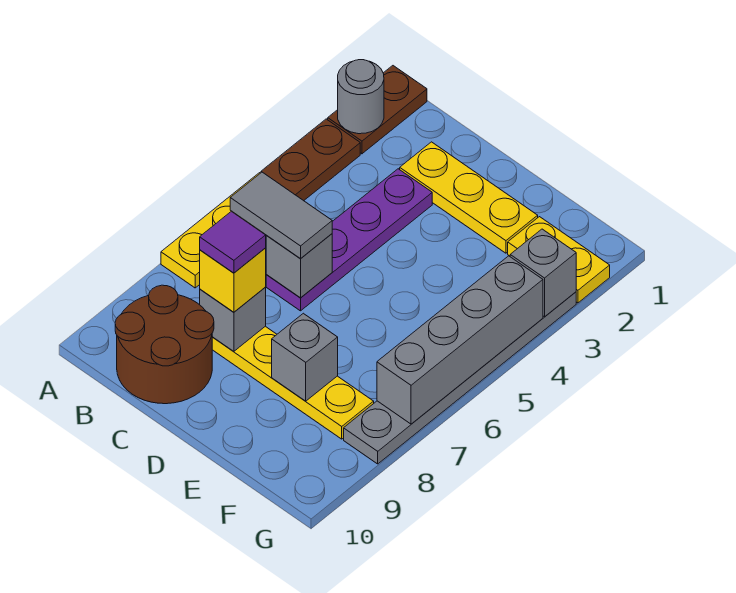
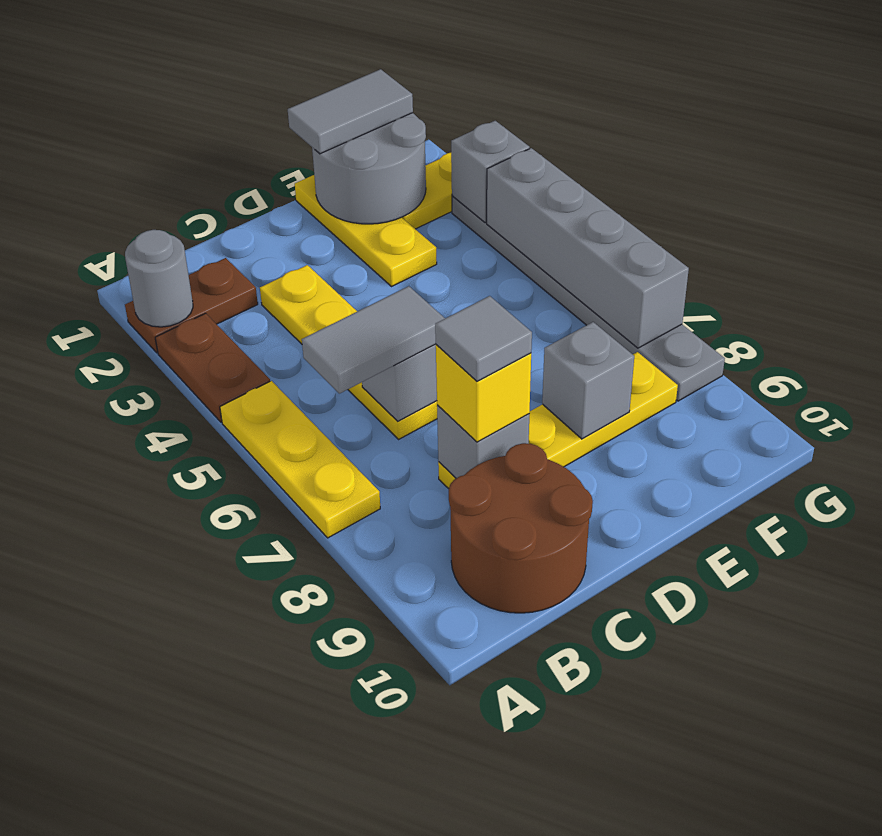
brown 1x2 plate [328,66,427,154] -> brown 1x2 plate turned to [125,258,258,353]
yellow 1x3 plate [400,142,538,253] -> yellow 1x3 plate turned to [295,175,437,287]
purple 1x4 plate [266,169,432,311] -> yellow 1x4 plate [260,265,437,439]
purple 1x1 tile [200,211,266,273] -> grey 1x1 tile [435,296,532,381]
none -> grey 2x2 round brick [312,113,426,224]
none -> grey 1x2 tile [288,69,413,154]

